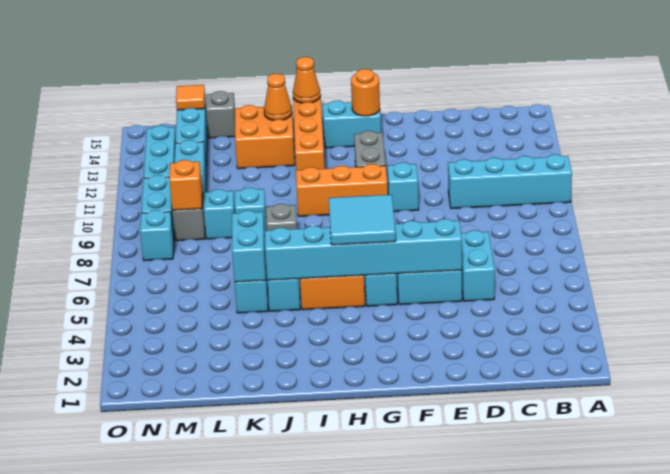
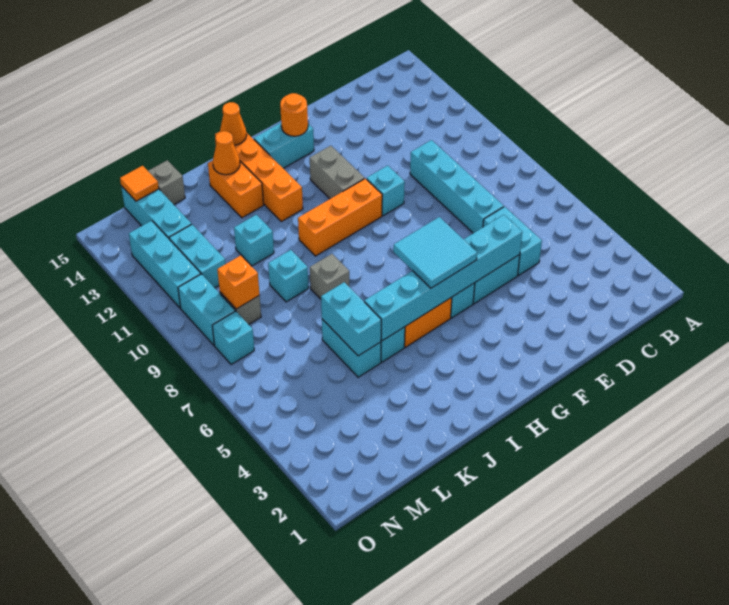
cyan 1x4 brick [448,154,572,209] -> cyan 1x4 brick turned to [410,140,504,233]
orange 2x2 brick [235,105,295,169] -> orange 1x2 brick [208,161,263,218]
cyan 1x1 brick [204,189,235,239] -> cyan 1x1 brick moved to [234,215,274,266]

